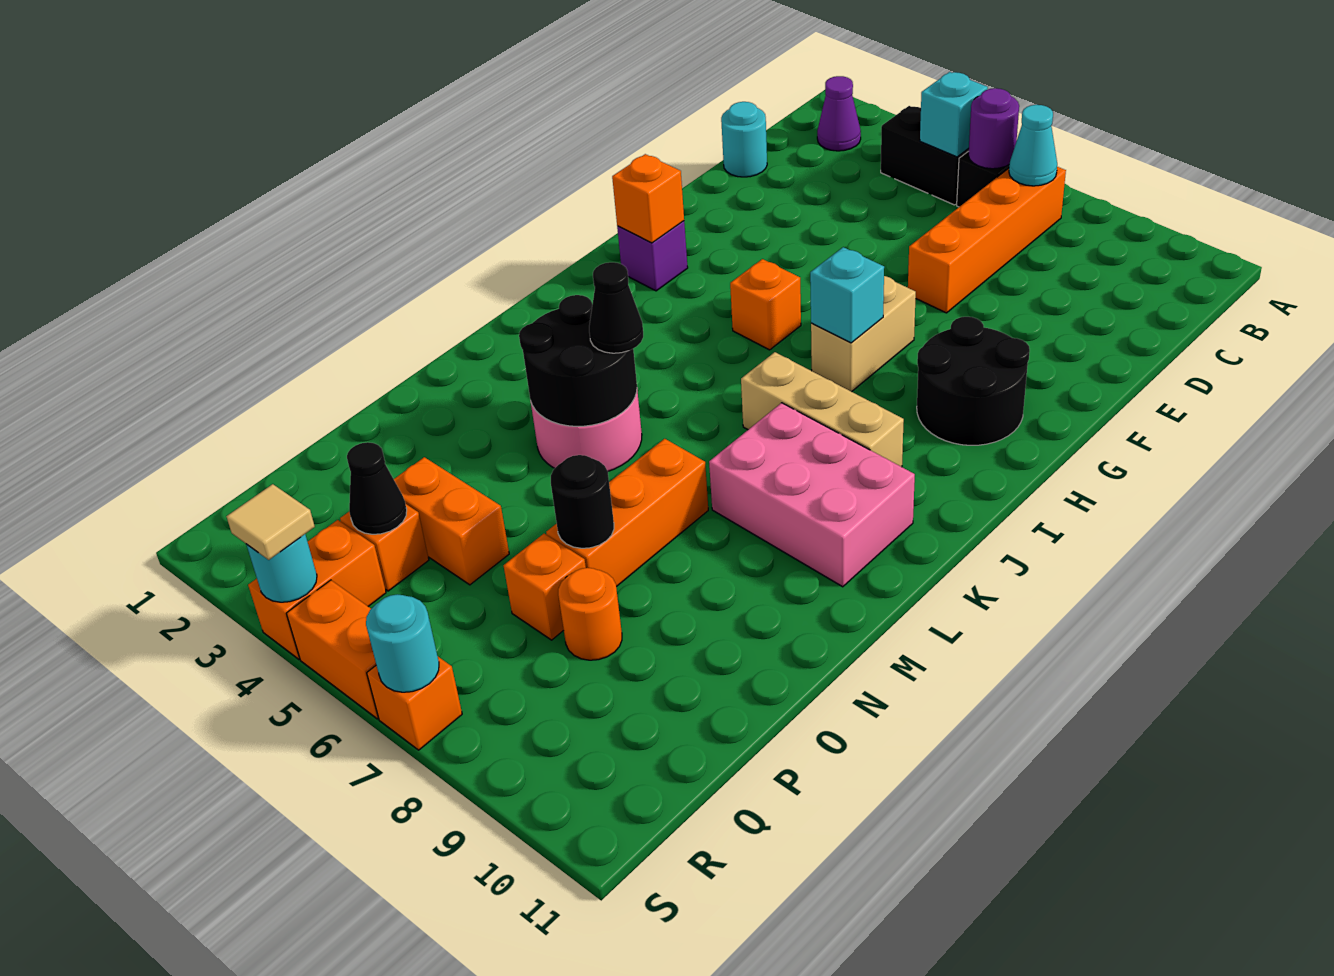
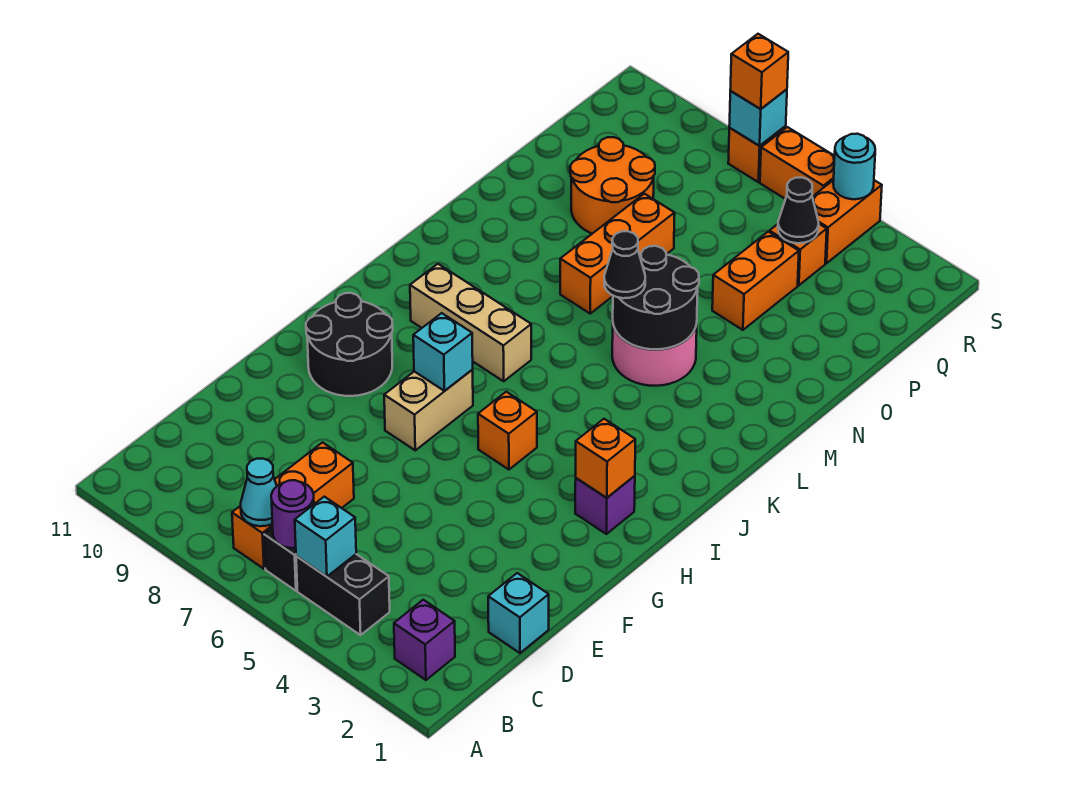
purple 1x1 cone [817,76,861,151] -> purple 1x1 brick [394,600,455,680]
orange 1x4 brick [908,167,1066,313] -> orange 1x3 brick [232,443,354,569]
cyan 1x1 round brick [721,102,767,177] -> cyan 1x1 brick [488,573,549,653]
pink 2x3 brick [709,403,915,587] -> none
black 1x1 round brick [551,455,614,548] -> none
orange 1x2 brick [394,457,509,585] -> orange 1x2 brick turned to [712,232,799,330]
orange 1x1 brick [504,534,586,640] -> orange 1x1 brick moved to [730,34,788,109]
orange 1x1 round brick [558,568,622,660] -> orange 2x2 round brick [570,137,655,234]
tan 1x1 tile [226,484,315,560] -> none
cyan 1x1 round brick [366,594,439,692] -> cyan 1x1 brick [729,89,787,146]

